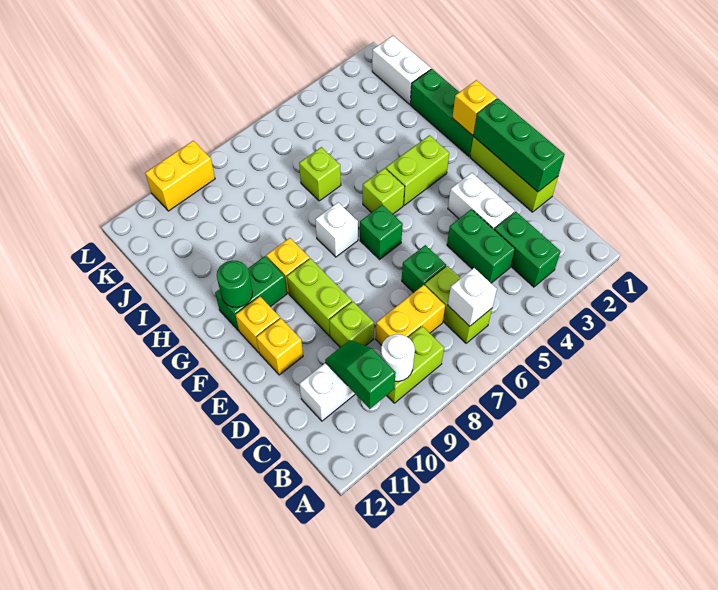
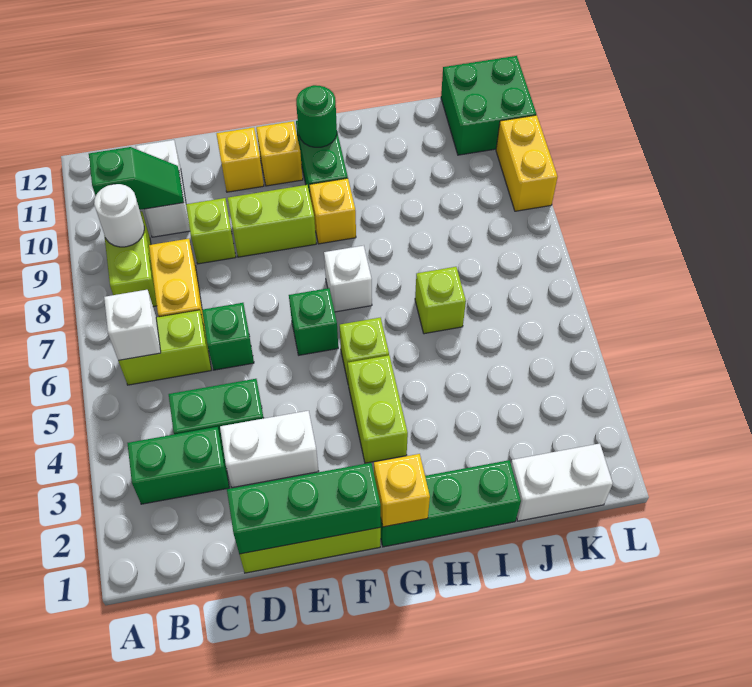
none -> green 2x2 brick [441,56,536,155]

